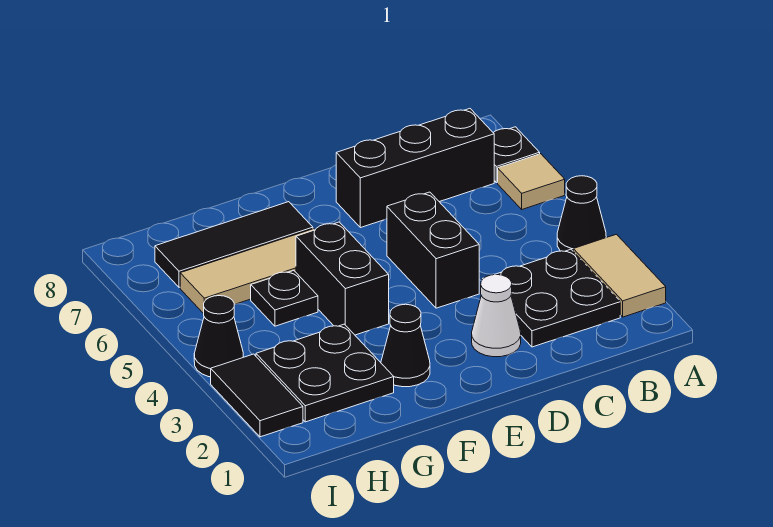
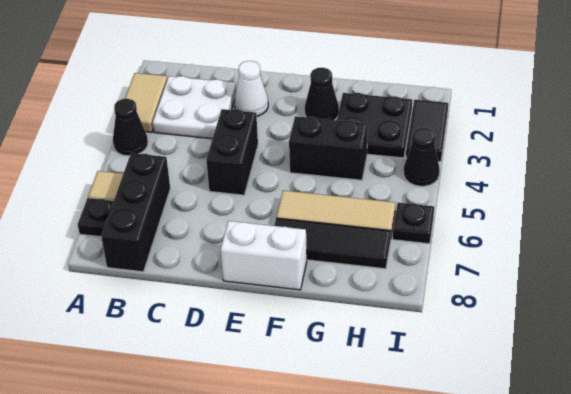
black 2x2 plate [495,249,620,347] -> white 2x2 plate [153,76,236,139]
black 1x3 brick [336,109,494,228] -> black 1x3 brick turned to [101,153,170,272]
none -> white 1x2 brick [221,221,307,290]
black 1x2 brick [296,222,389,335] -> black 1x2 brick turned to [289,116,368,180]
black 1x1 plate [251,271,318,326] -> black 1x1 plate moved to [393,203,434,244]

